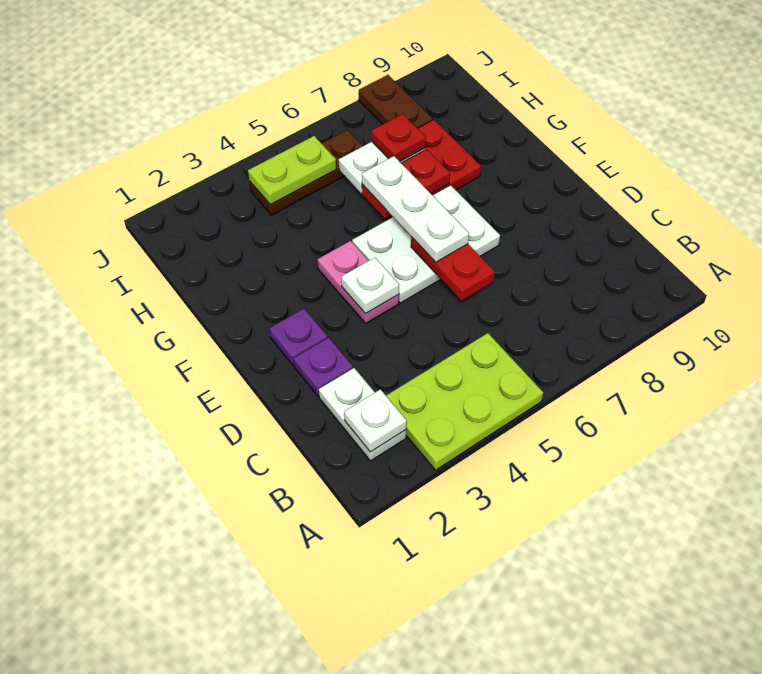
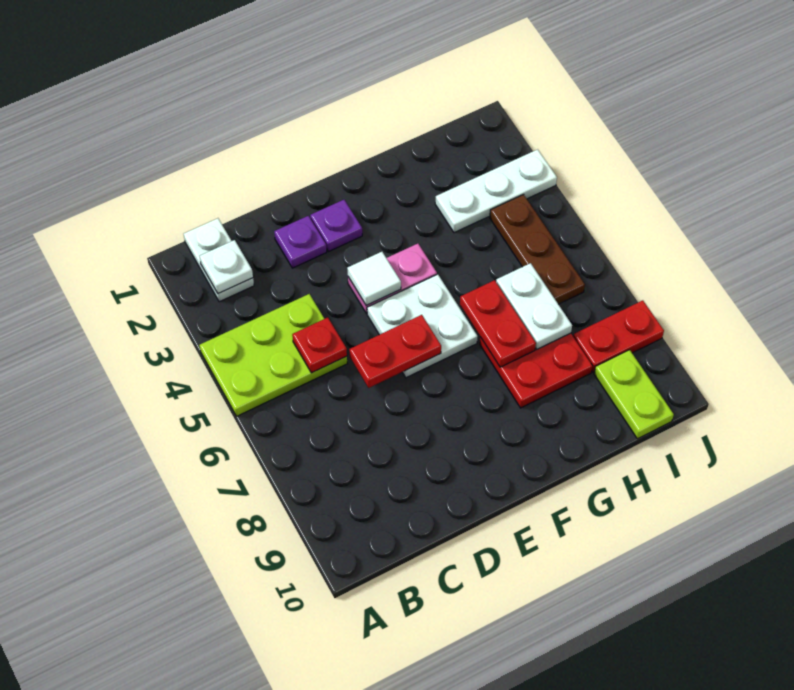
lime 2x3 plate [386,333,543,470] -> lime 2x3 plate turned to [199,294,347,416]
white 1x2 plate [319,368,406,461] -> white 1x2 plate turned to [184,218,254,302]
white 1x1 plate [341,258,399,314] -> white 1x1 tile [347,252,401,306]
white 2x3 plate [352,185,500,303] -> white 2x2 plate [367,274,478,378]
white 1x3 plate [362,156,469,262] -> white 1x3 plate moved to [435,149,557,233]
red 1x1 plate [372,114,426,162] -> red 1x1 plate moved to [292,318,347,373]
lime 1x2 plate [248,136,336,205] -> lime 1x2 plate moved to [594,350,674,439]
brown 1x2 plate [359,75,433,128] -> red 1x2 plate [573,300,664,372]

